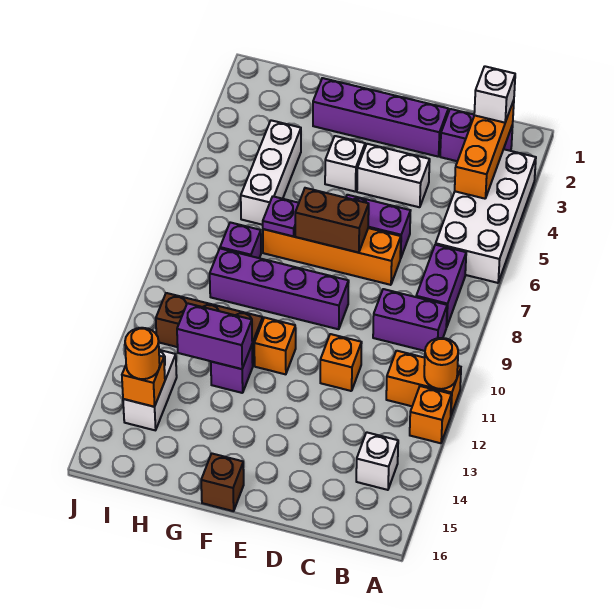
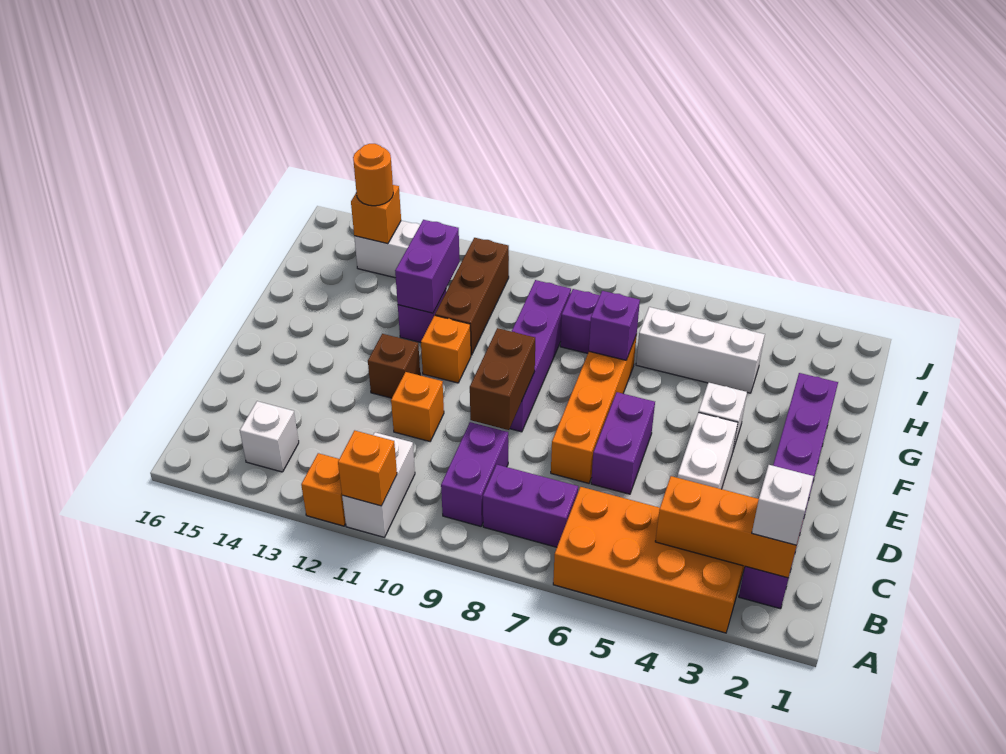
white 2x4 brick [436,149,536,283] -> orange 2x4 brick [553,487,745,633]
orange 1x2 brick [386,351,461,415] -> white 1x2 brick [342,432,415,537]
orange 1x1 round brick [424,338,458,389] -> orange 1x1 brick [338,430,397,506]
brown 1x2 brick [295,188,369,253] -> brown 1x2 brick moved to [470,328,535,430]
brown 1x1 brick [201,454,244,511] -> brown 1x1 brick moved to [368,334,420,398]
purple 1x1 plate [263,197,299,236] -> purple 1x1 brick [589,291,640,360]

